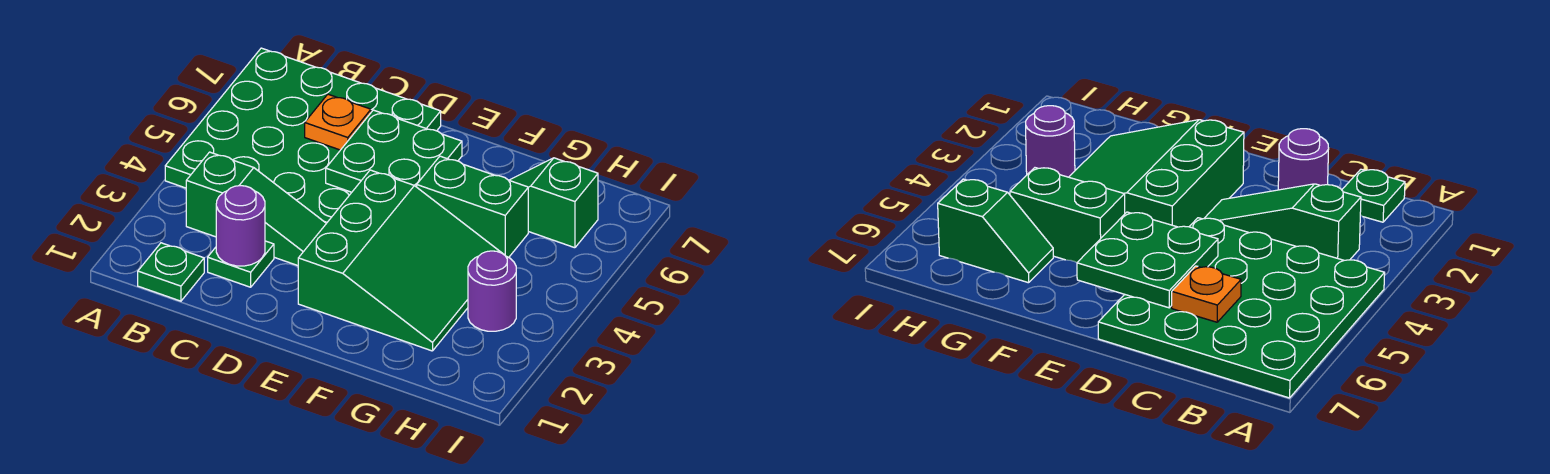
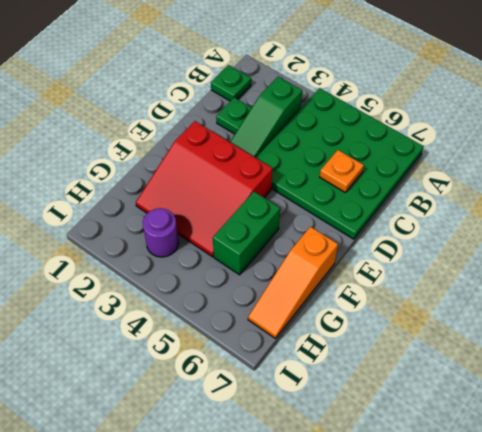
purple 1x1 round brick [216,186,265,266] -> none
green 2x2 plate [326,110,462,192] -> none
green 3x3 slope [298,170,503,351] -> red 3x3 slope [136,121,272,257]
none -> orange 1x3 slope [248,227,338,338]
green 1x2 slope [509,158,598,248] -> none

